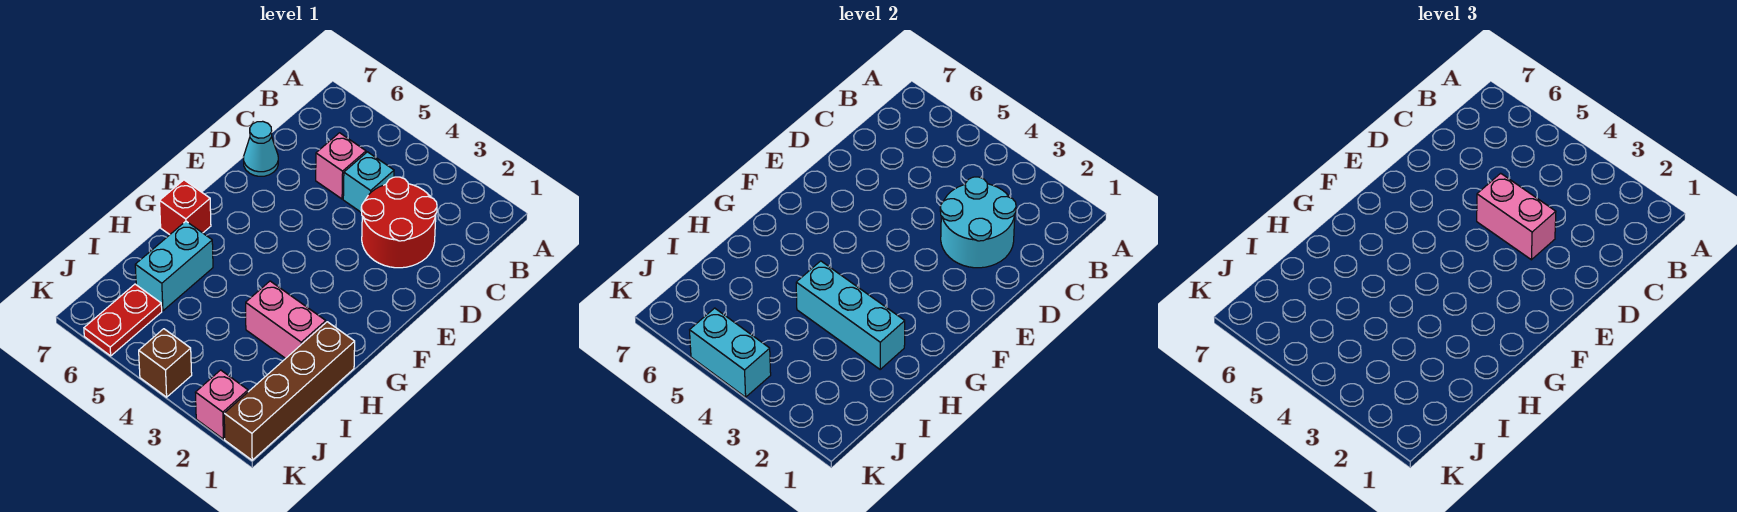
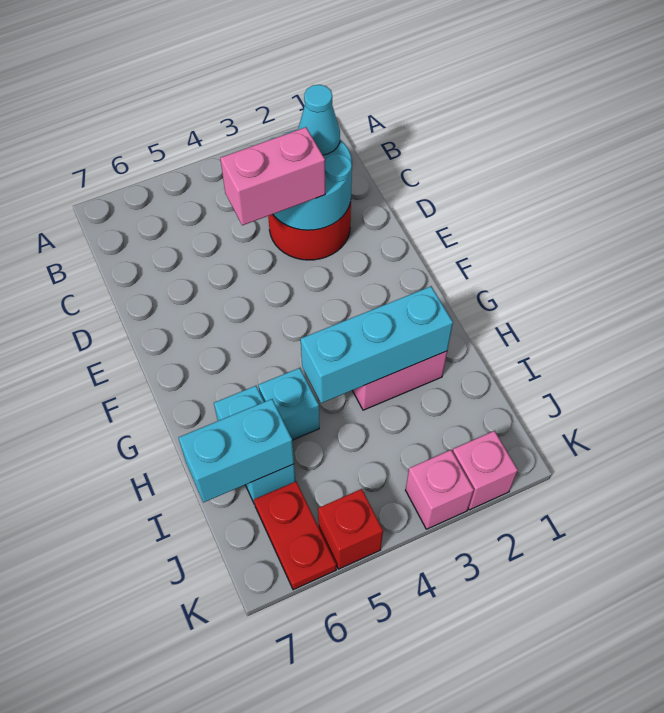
cyan 1x1 brick [343,152,394,213] -> cyan 1x1 brick moved to [258,368,319,440]
pink 1x1 brick [316,133,366,199] -> pink 1x1 brick moved to [406,450,474,529]
cyan 1x1 cone [243,121,278,176] -> cyan 1x1 cone moved to [298,85,340,155]
red 1x1 brick [160,180,211,235] -> red 1x1 brick moved to [318,489,383,569]
brown 1x4 brick [224,322,355,460] -> none
brown 1x1 brick [139,329,192,397] -> none
cyan 1x2 brick [690,308,771,397] -> cyan 1x2 brick moved to [178,399,294,502]

